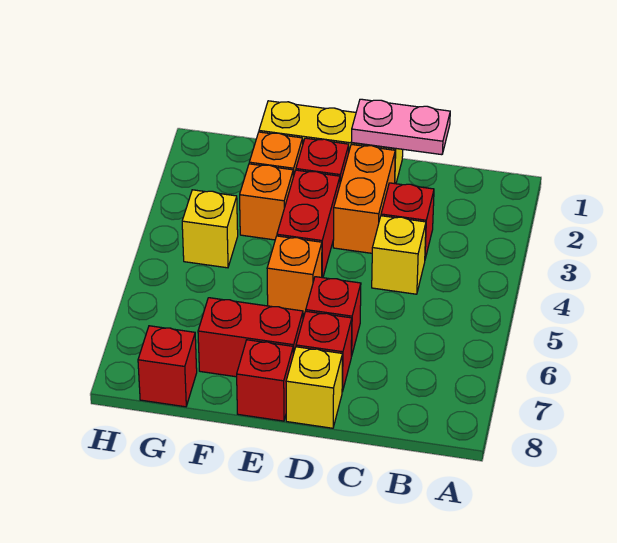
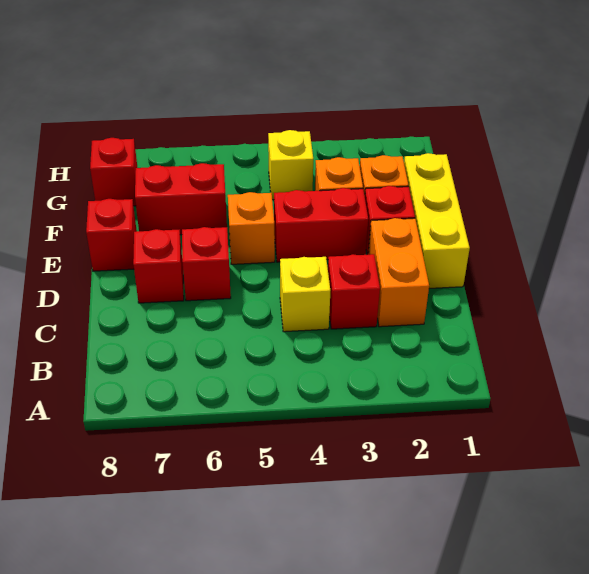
pink 1x2 plate [351,99,450,155] -> none
orange 1x2 brick [333,144,395,253] -> orange 1x2 brick turned to [368,218,429,327]
yellow 1x1 brick [286,347,343,428] -> none
red 1x2 brick [198,298,303,377] -> red 1x2 brick turned to [135,163,227,235]

